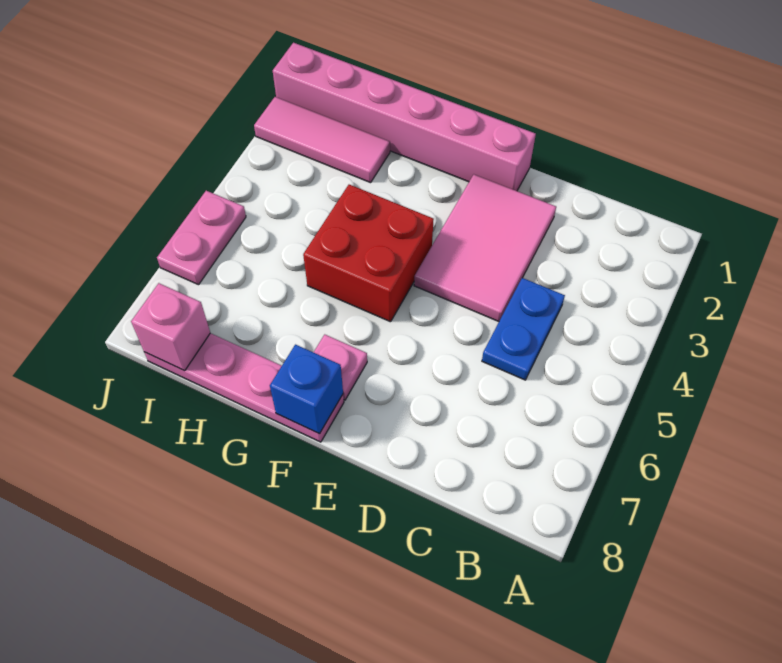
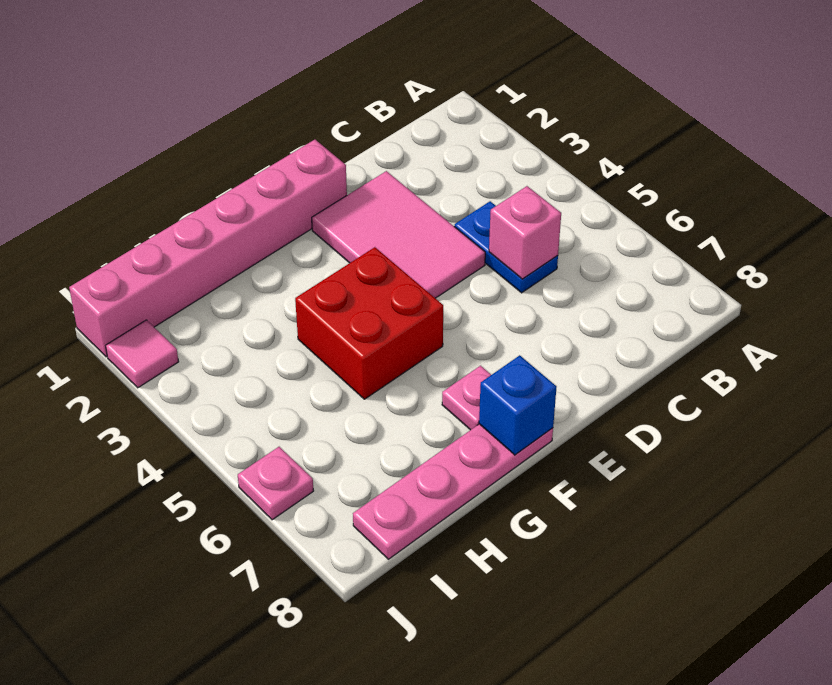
pink 1x3 tile [254,97,390,183] -> pink 1x1 tile [106,320,179,388]
pink 1x1 brick [131,283,210,371] -> pink 1x1 brick moved to [489,186,561,279]
pink 1x2 plate [157,191,246,285] -> pink 1x1 plate [238,447,314,520]

